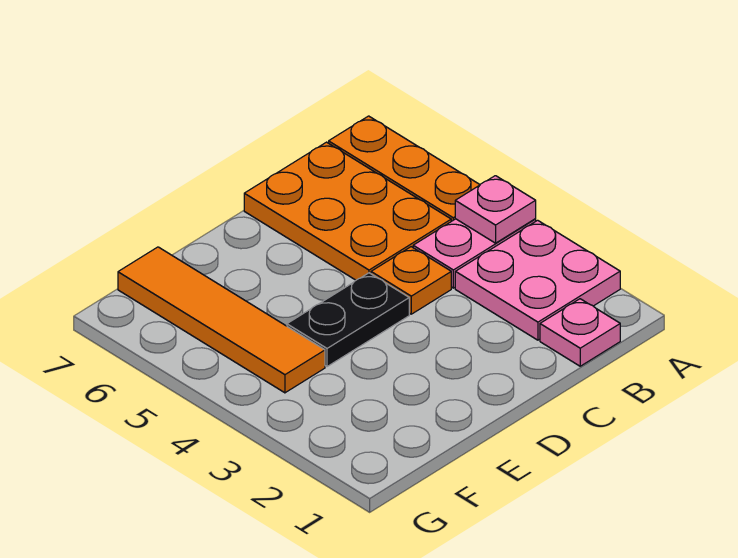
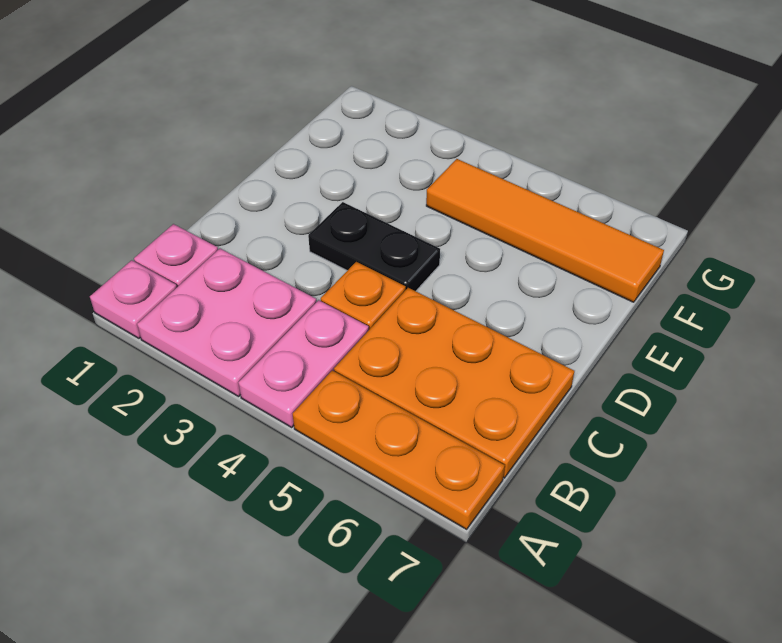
pink 1x1 plate [455,176,536,243] -> pink 1x1 plate moved to [90,260,177,338]
black 1x2 plate [287,273,409,367] -> black 1x2 plate turned to [308,202,440,291]

